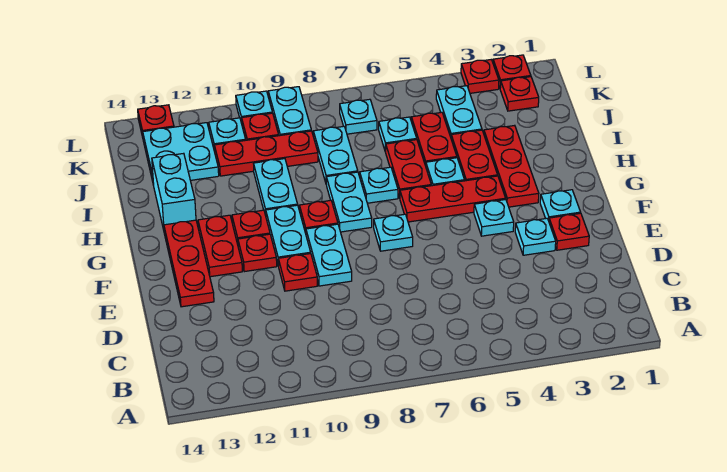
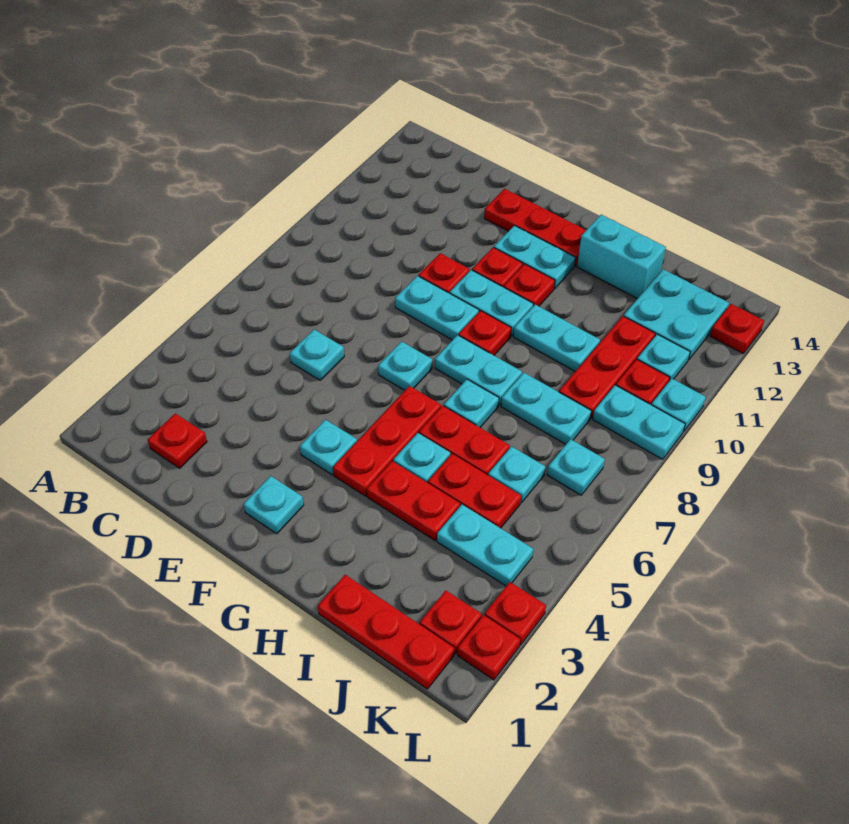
red 1x1 plate [549,213,589,250] -> red 1x1 plate moved to [148,413,207,468]
cyan 1x1 plate [515,218,556,255] -> cyan 1x1 plate moved to [290,330,344,380]
red 1x2 plate [198,215,242,277] -> cyan 1x2 plate [494,226,576,289]
red 1x3 plate [484,125,539,207] -> red 1x3 plate moved to [318,575,454,689]

